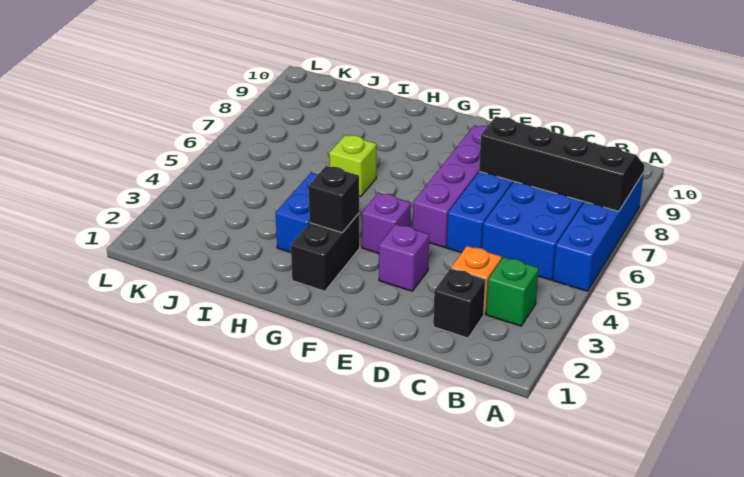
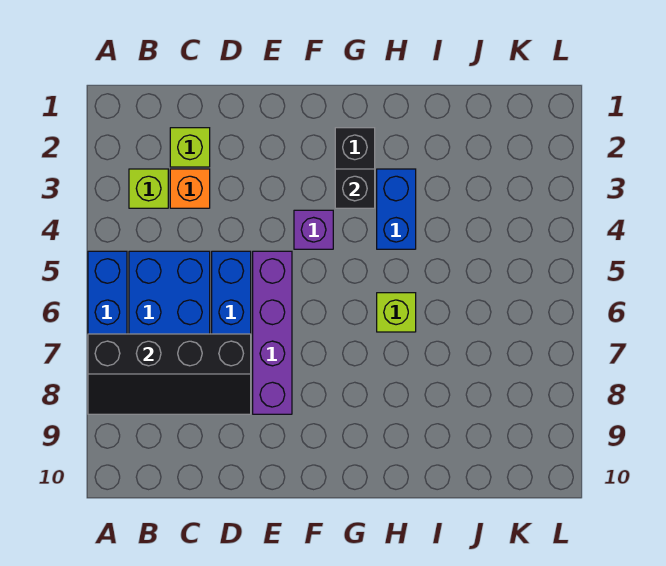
green 1x1 brick [486,257,539,326] -> lime 1x1 brick [129,169,168,208]
black 1x1 brick [433,268,486,338] -> lime 1x1 brick [170,128,210,167]
purple 1x1 brick [379,224,429,291] -> none

